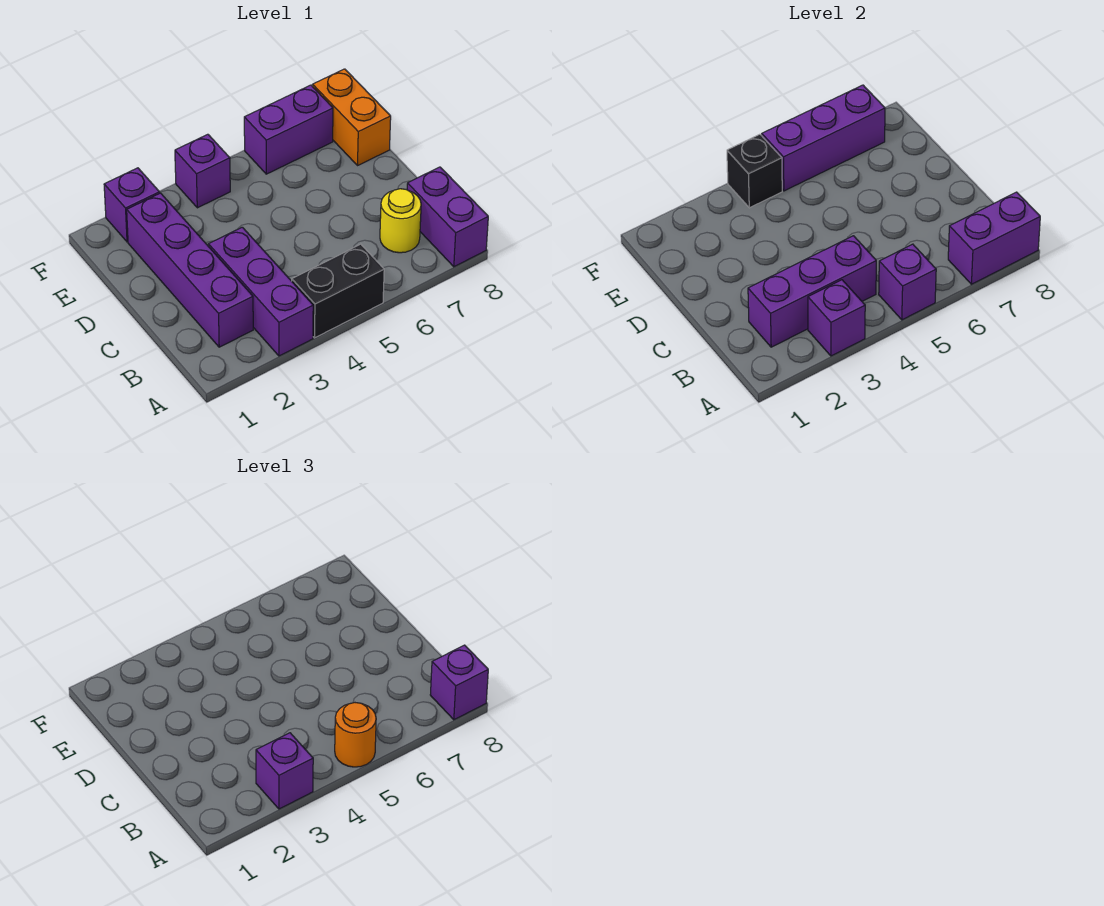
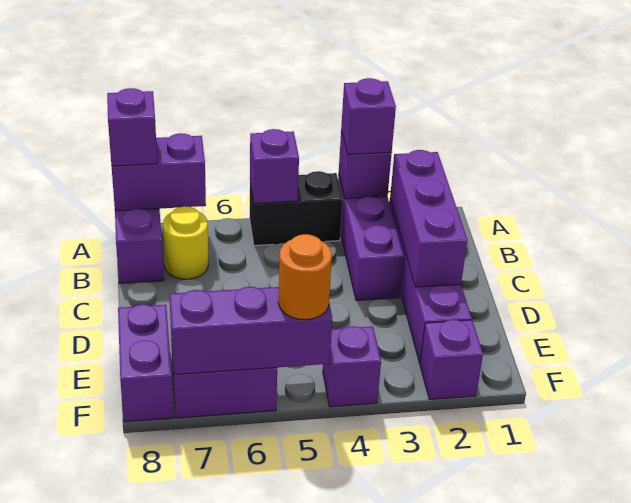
orange 1x1 round brick [335,703,376,767] -> orange 1x1 round brick moved to [278,234,332,320]
purple 1x3 brick [748,236,876,347] -> purple 1x3 brick turned to [390,150,467,287]
orange 1x2 brick [313,69,391,165] -> purple 1x2 brick [118,304,173,422]
black 1x1 brick [727,134,782,208] -> none

